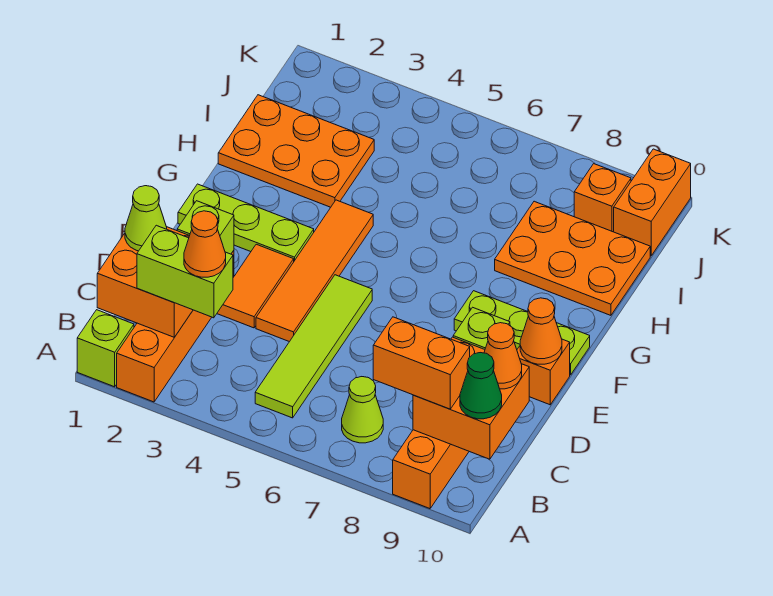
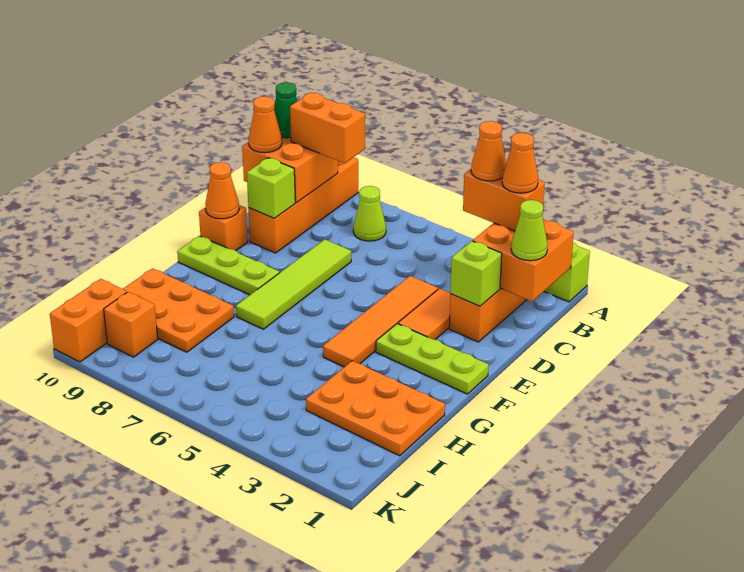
lime 1x2 brick [137,225,233,318] -> orange 1x2 brick [463,169,545,231]
none -> orange 1x1 cone [502,133,538,193]
lime 1x4 tile [255,275,372,418] -> lime 1x4 tile moved to [236,239,351,329]

